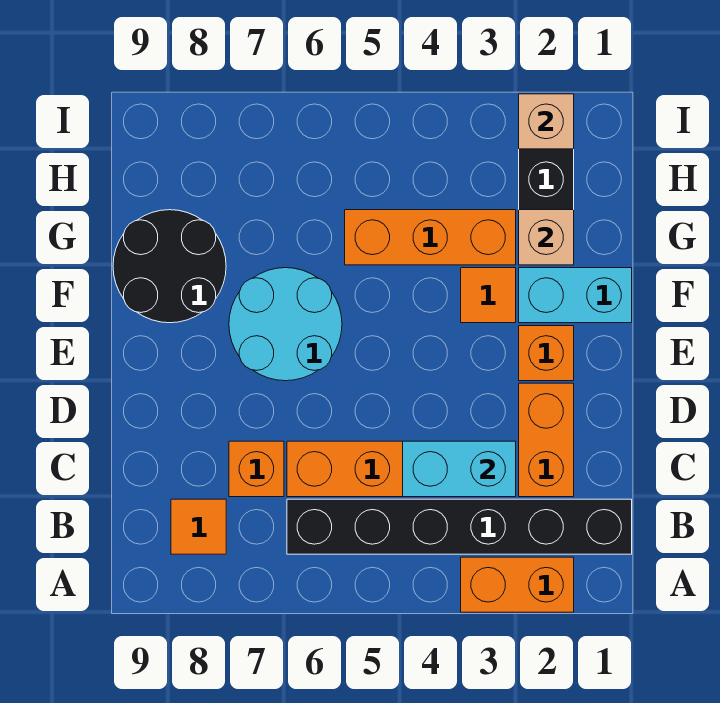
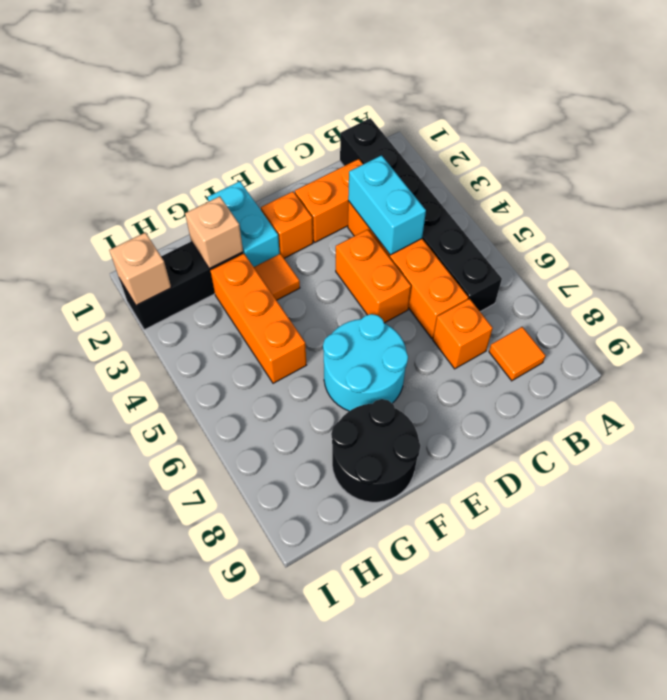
orange 1x2 brick [461,557,574,612] -> orange 1x2 brick moved to [336,229,411,323]

